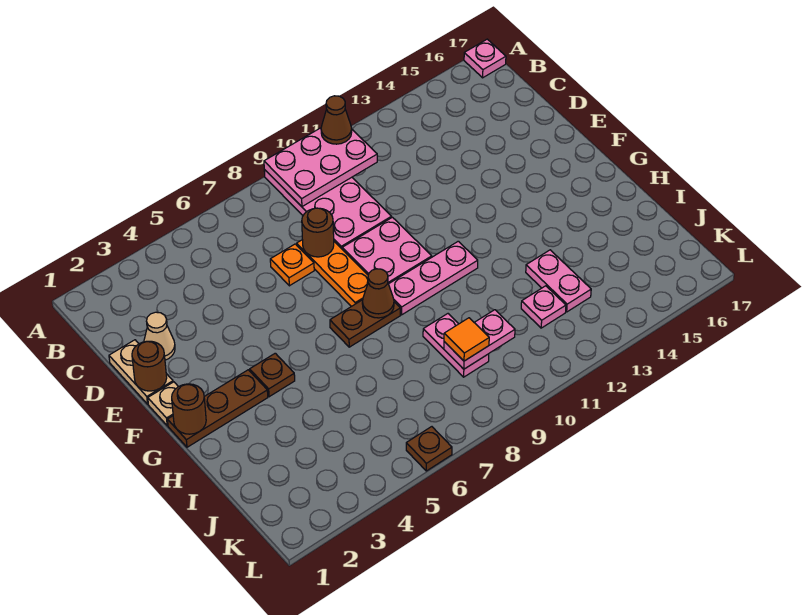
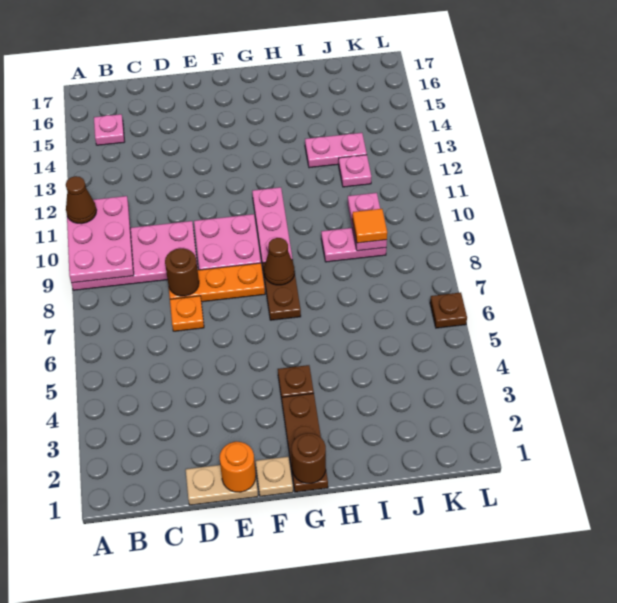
pink 1x1 plate [464,39,506,78] -> pink 1x1 plate moved to [94,114,124,145]
tan 1x1 cone [144,312,175,360] -> none
brown 1x1 round brick [132,341,167,391] -> orange 1x1 round brick [220,442,256,492]

